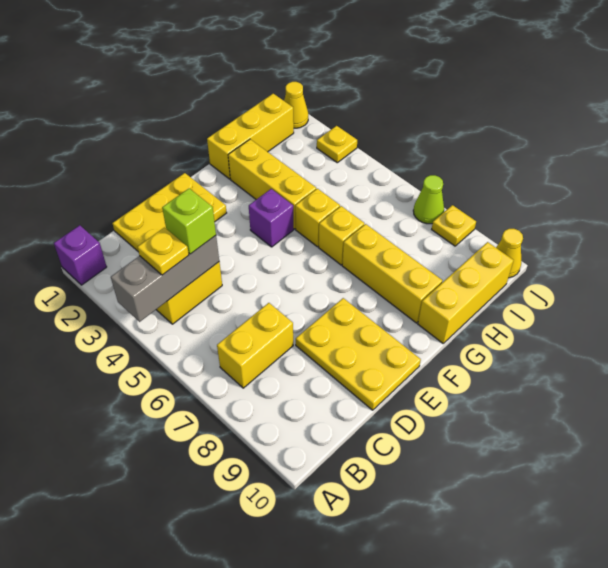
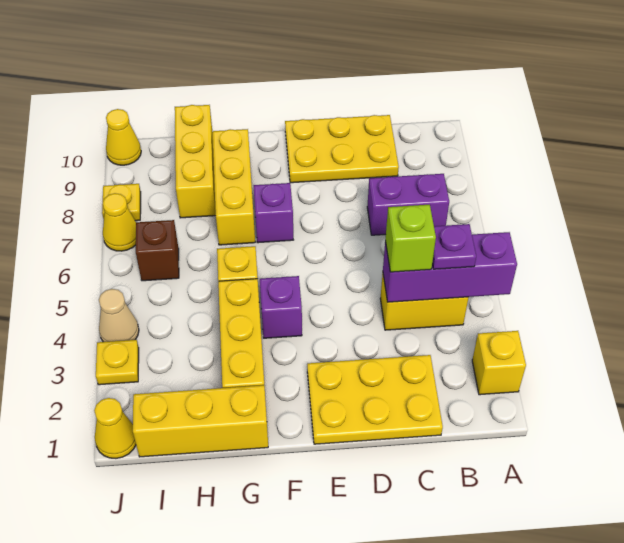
purple 1x1 brick [54,225,107,285] -> purple 1x1 brick moved to [254,183,293,243]
grey 1x3 brick [111,236,219,322] -> purple 1x3 brick [383,232,517,302]
yellow 1x1 plate [138,227,189,275] -> purple 1x1 plate [432,224,476,269]
yellow 1x2 brick [217,303,293,388] -> purple 1x2 brick [367,174,449,235]
yellow 2x3 plate [296,298,421,410] -> yellow 2x3 plate turned to [285,115,399,183]
yellow 1x1 brick [319,206,364,265] -> yellow 1x1 brick moved to [472,331,526,395]
yellow 1x3 brick [418,242,514,343] -> yellow 1x3 brick turned to [175,105,216,218]
none -> brown 1x1 brick [136,220,179,281]
none -> tan 1x1 cone [99,289,139,342]
lime 1x1 cone [413,175,444,224] -> yellow 1x1 cone [103,193,136,251]

